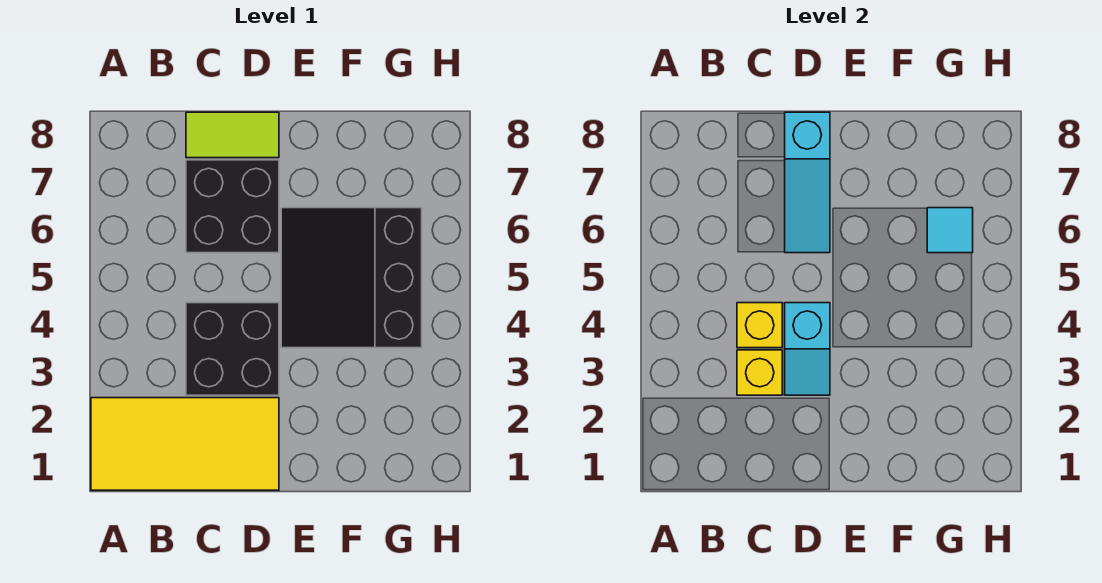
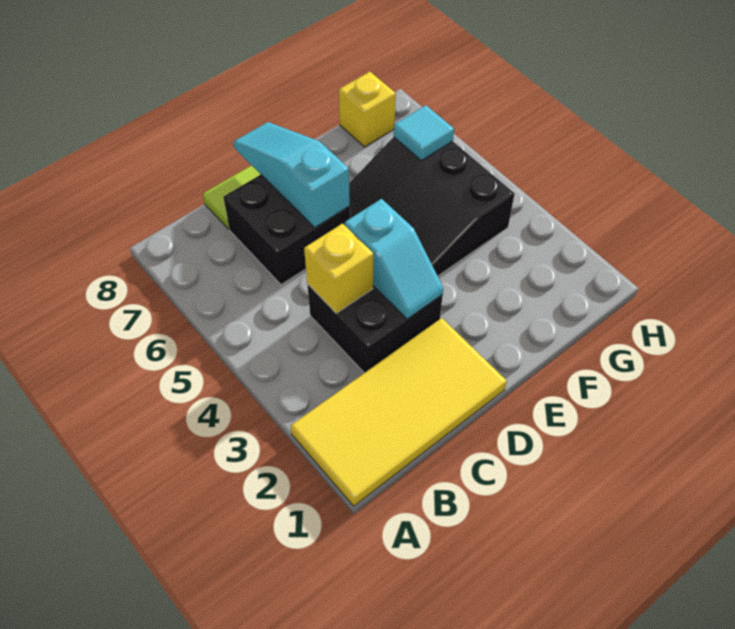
yellow 1x1 brick [737,350,782,395] -> yellow 1x1 brick moved to [339,72,396,147]
cyan 1x3 slope [785,112,830,253] -> cyan 1x3 slope turned to [234,122,350,227]

